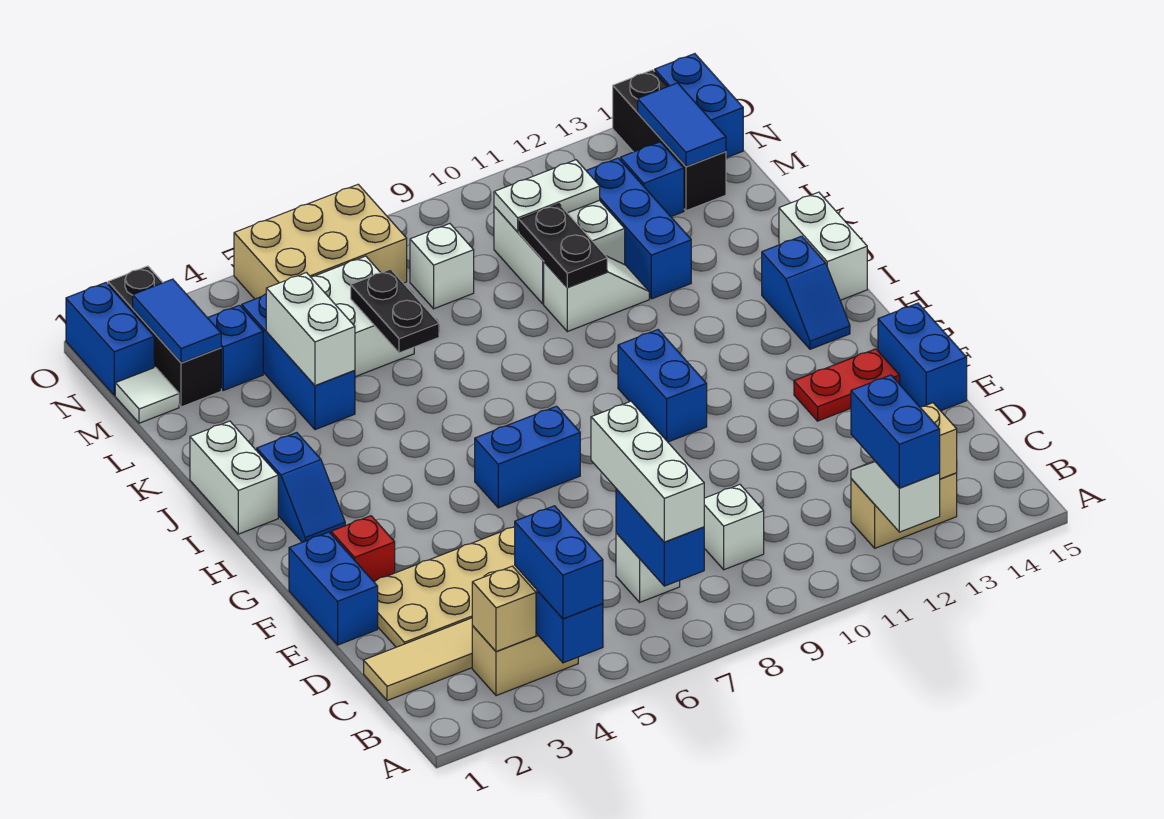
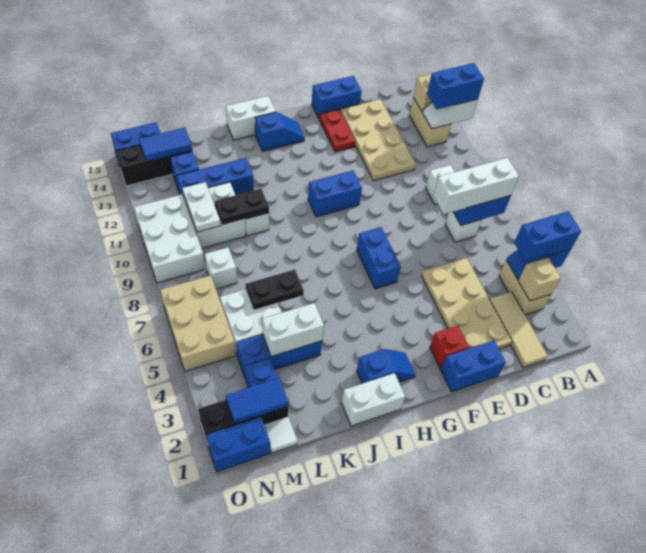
none -> tan 2x4 plate [340,99,416,181]
none -> white 2x3 brick [134,195,205,283]

